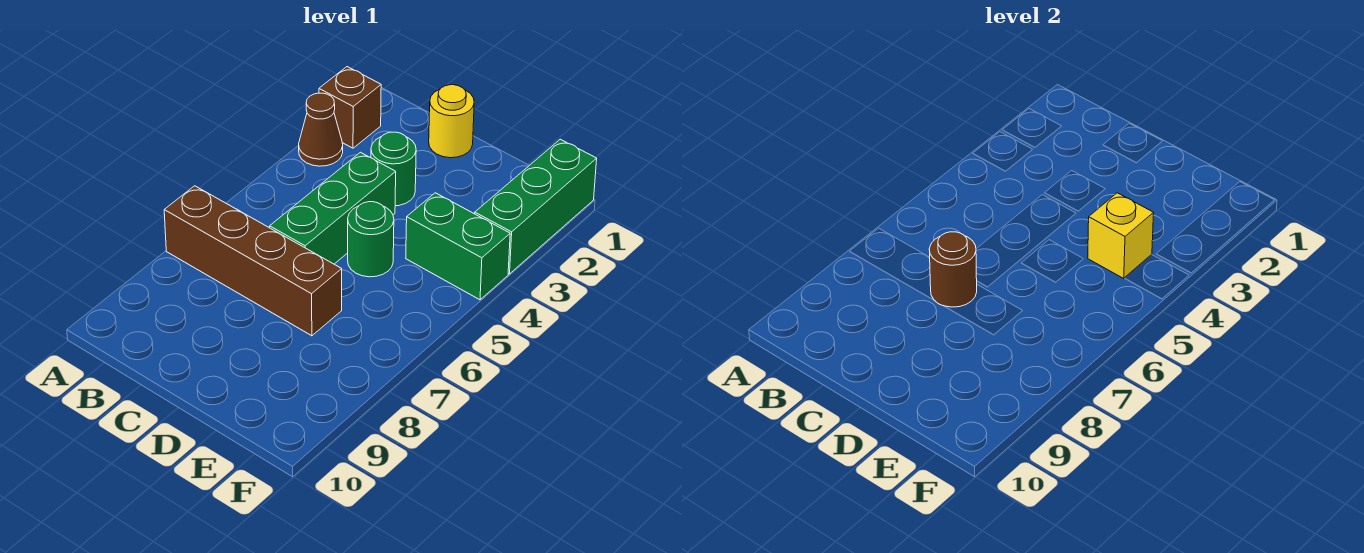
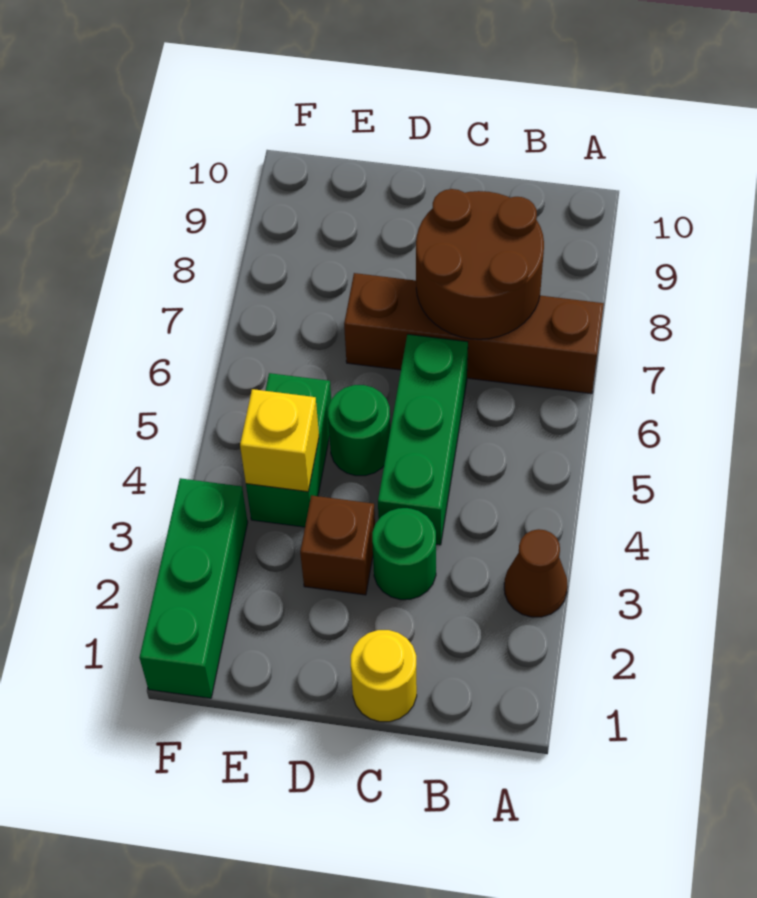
brown 1x1 brick [319,67,381,148] -> brown 1x1 brick moved to [300,495,375,595]
brown 1x1 round brick [929,232,977,307] -> brown 2x2 round brick [416,189,544,339]
green 1x2 brick [406,193,510,300] -> green 1x2 brick turned to [246,373,331,527]

